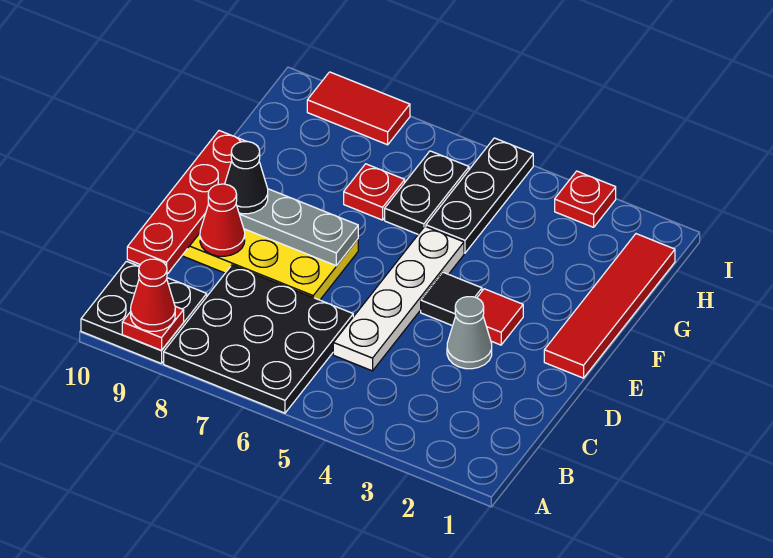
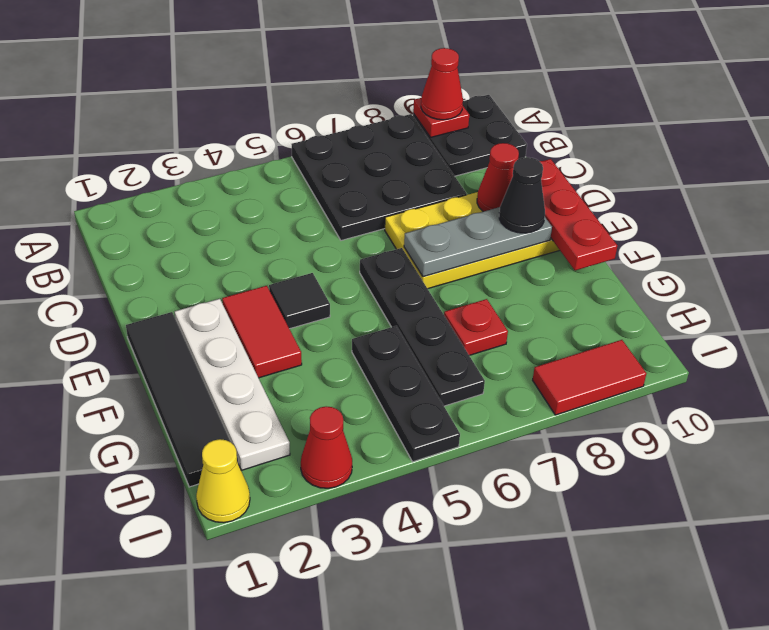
white 1x4 plate [333,226,464,371] -> white 1x4 plate moved to [175,299,290,470]
red 1x4 plate [127,131,246,274] -> red 1x3 plate [540,159,617,270]
grey 1x1 cone [447,297,492,369] -> none
red 1x4 tile [544,234,675,378] -> black 1x4 tile [126,312,238,487]
red 1x1 tile [477,289,523,345] -> red 1x2 tile [222,286,302,378]
black 1x2 plate [385,151,469,234] -> black 1x4 plate [360,248,485,406]
none -> yellow 1x1 cone [196,439,250,523]
red 1x1 plate [555,171,616,227] -> red 1x1 cone [301,406,352,488]

